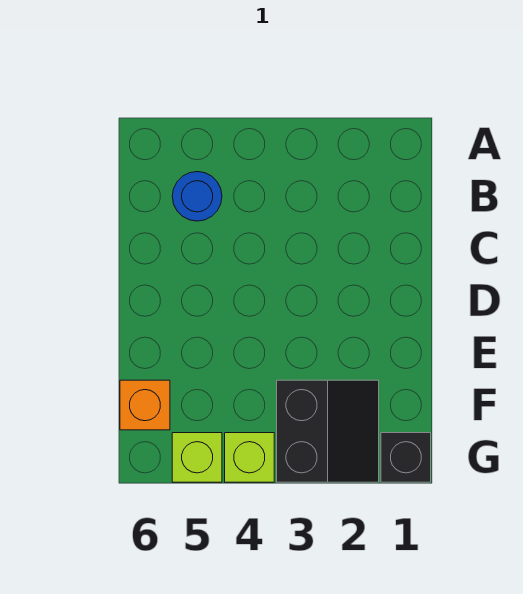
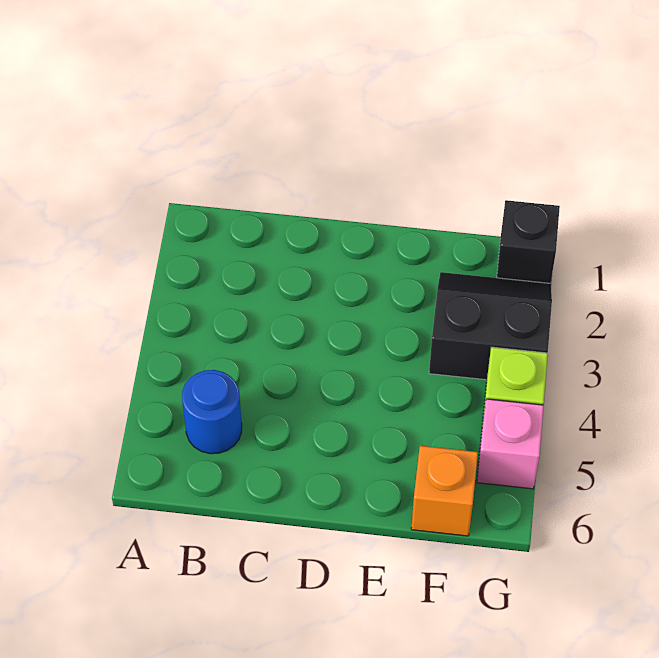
lime 1x1 brick [172,433,222,482] -> pink 1x1 brick [477,399,544,489]

